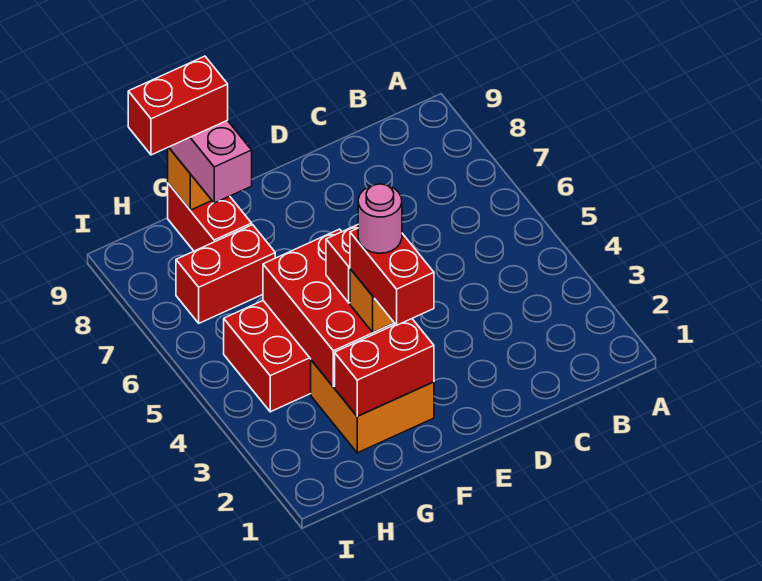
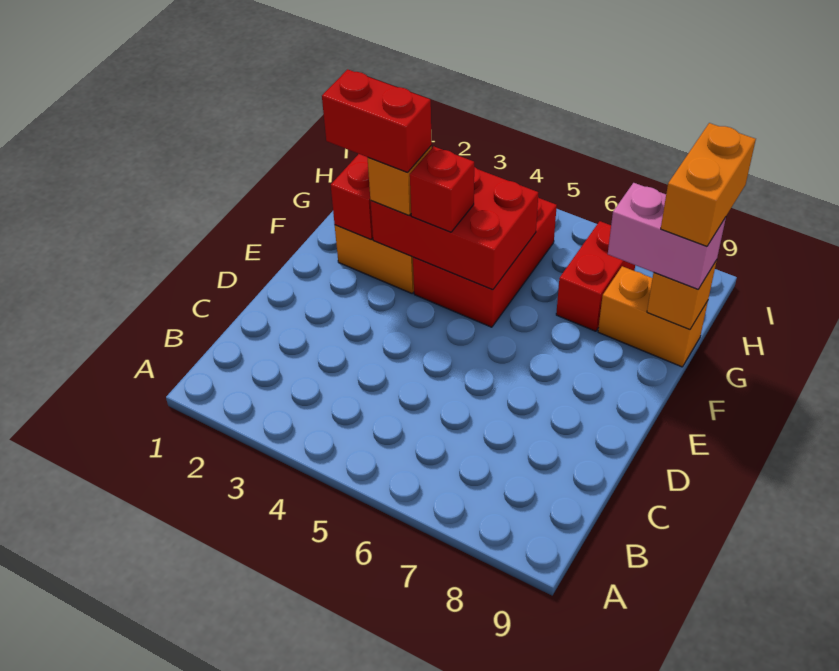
pink 1x1 round brick [358,184,402,253] -> none
red 1x2 brick [168,183,252,251] -> orange 1x2 brick [598,266,708,367]
red 1x2 brick [128,56,228,155] -> orange 1x2 brick [661,123,756,246]

